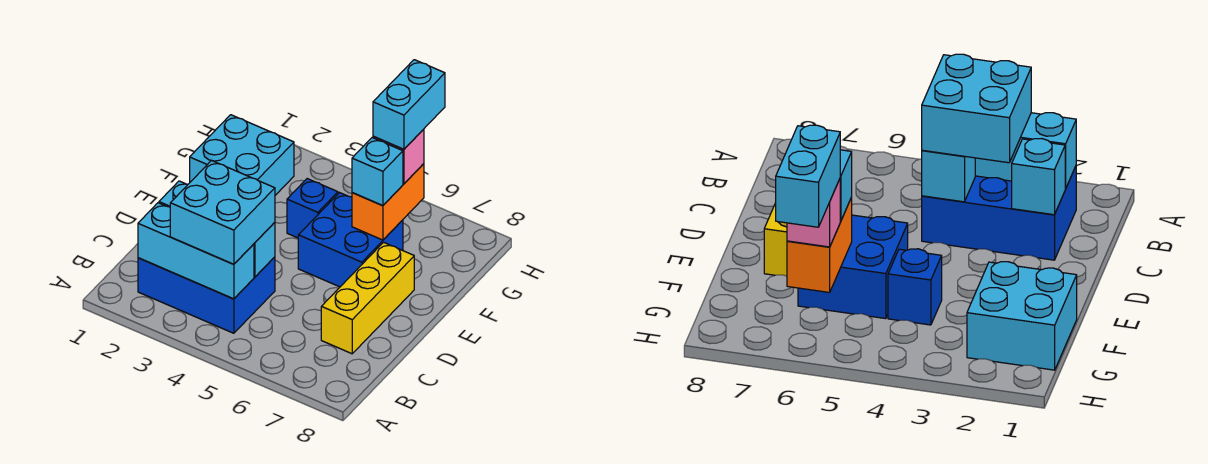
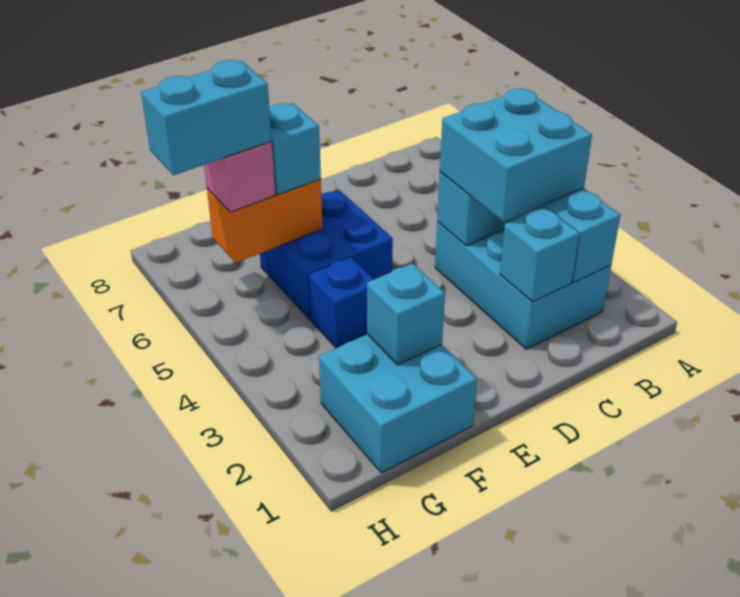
blue 2x3 brick [138,257,275,333] -> cyan 2x3 brick [435,222,611,349]
yellow 1x3 brick [321,242,414,354] -> none
none -> cyan 1x1 brick [367,263,445,365]

